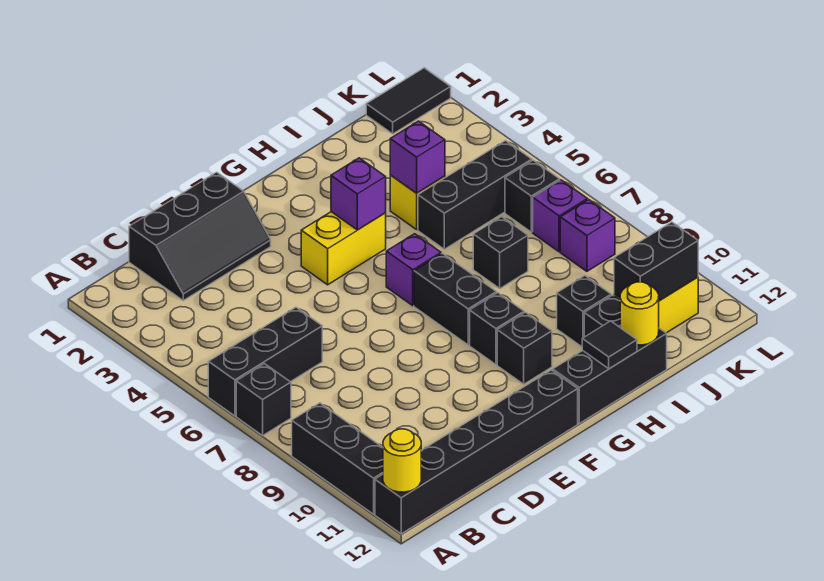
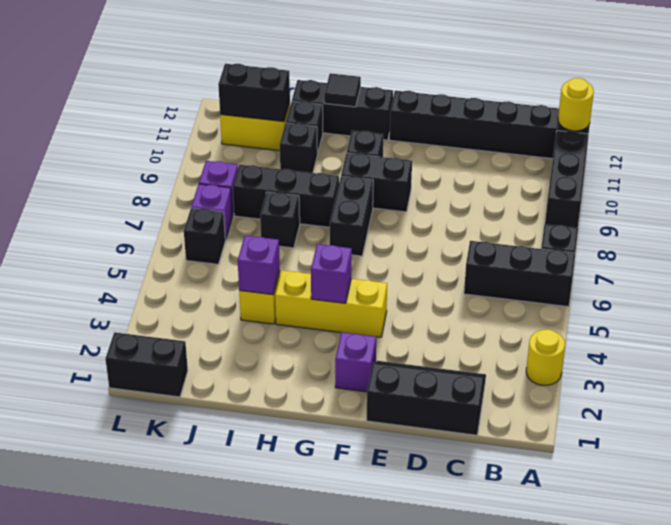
yellow 1x2 brick [301,212,386,285] -> yellow 1x3 brick [275,270,387,337]
purple 1x1 brick [386,234,441,306] -> purple 1x1 brick moved to [335,332,376,392]
black 1x1 brick [470,293,524,365] -> black 1x2 brick [341,153,412,212]
black 1x3 brick [418,141,532,249] -> black 1x3 brick moved to [233,165,339,227]
yellow 1x1 round brick [620,282,659,345] -> yellow 1x1 round brick moved to [526,329,565,385]
black 1x2 tile [366,68,451,134] -> black 1x2 brick [106,332,188,397]

